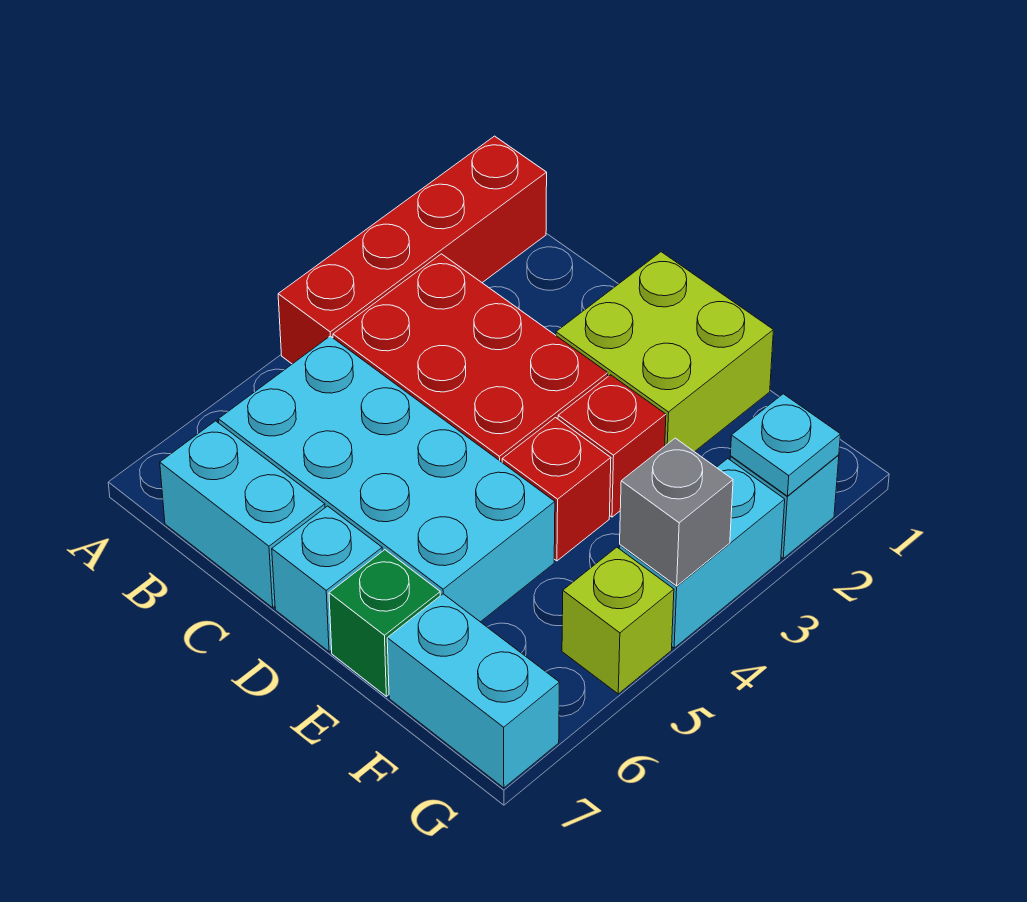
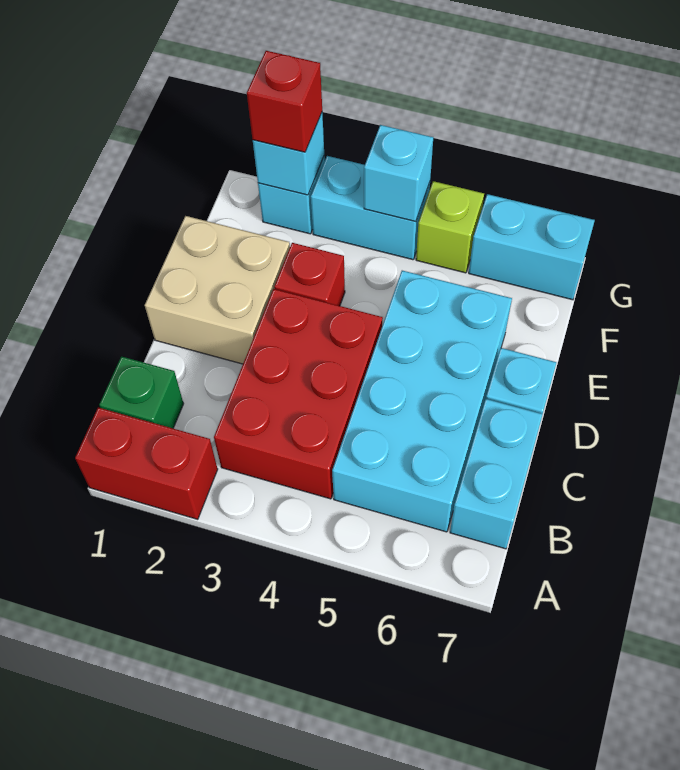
red 1x4 brick [278,136,547,364] -> red 1x2 brick [75,407,218,519]
lime 2x2 brick [556,252,773,452] -> tan 2x2 brick [145,216,290,364]
red 1x1 brick [502,418,611,561] -> red 1x1 brick moved to [247,51,322,152]
green 1x1 brick [329,550,440,696] -> green 1x1 brick moved to [99,356,184,428]
cyan 1x2 brick [387,594,559,788] -> cyan 1x2 brick turned to [469,194,595,300]
cyan 1x1 plate [730,394,840,496] -> cyan 1x1 brick [253,113,324,195]
grey 1x1 brick [620,438,733,586] -> cyan 1x1 brick [364,125,433,222]

